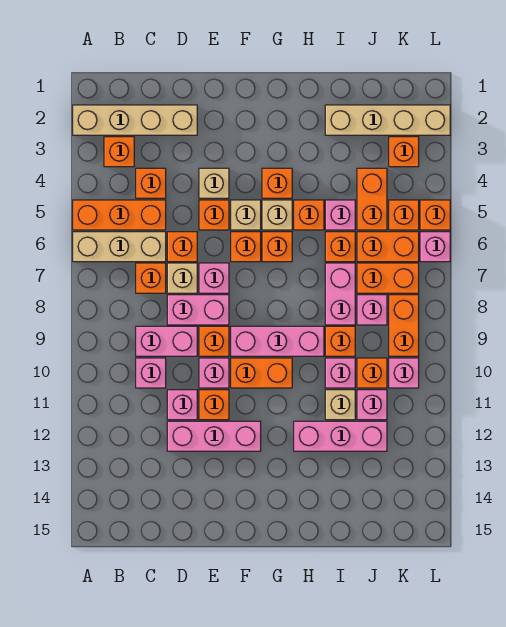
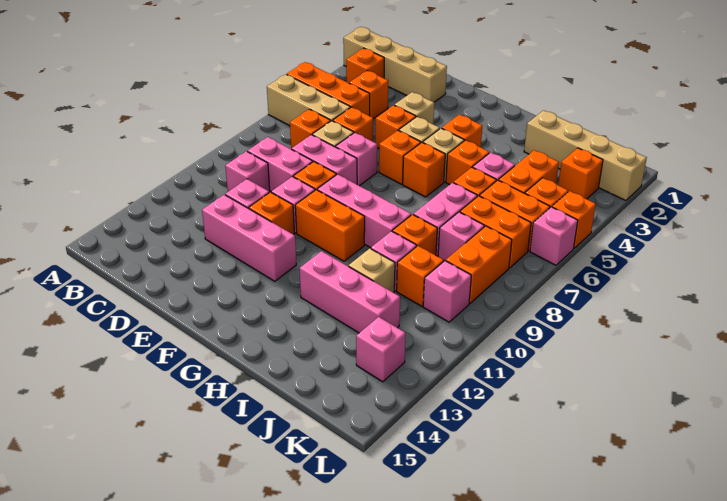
pink 1x1 brick [357,390,387,420] -> pink 1x1 brick moved to [356,317,406,382]

